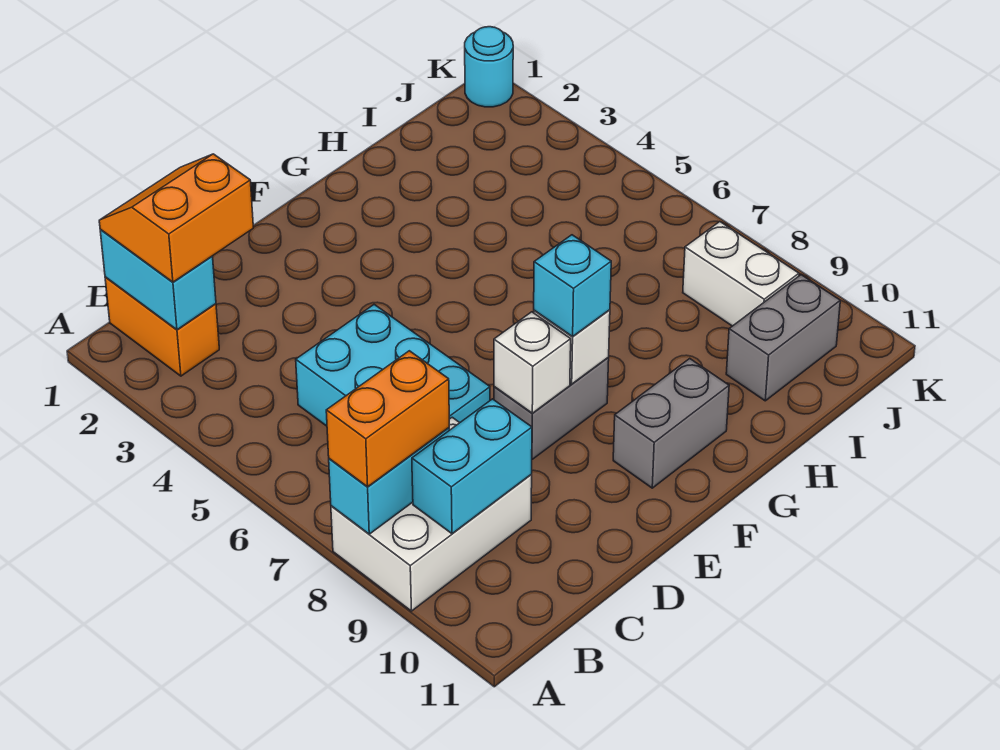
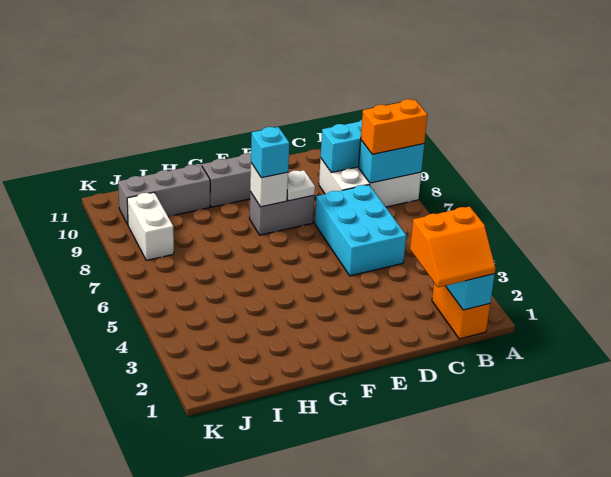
white 1x1 brick [494,312,571,413] -> white 1x1 plate [287,170,315,201]
grey 1x2 brick [726,275,840,401] -> grey 1x3 brick [118,164,210,224]
cyan 1x1 round brick [465,27,513,107] -> none

